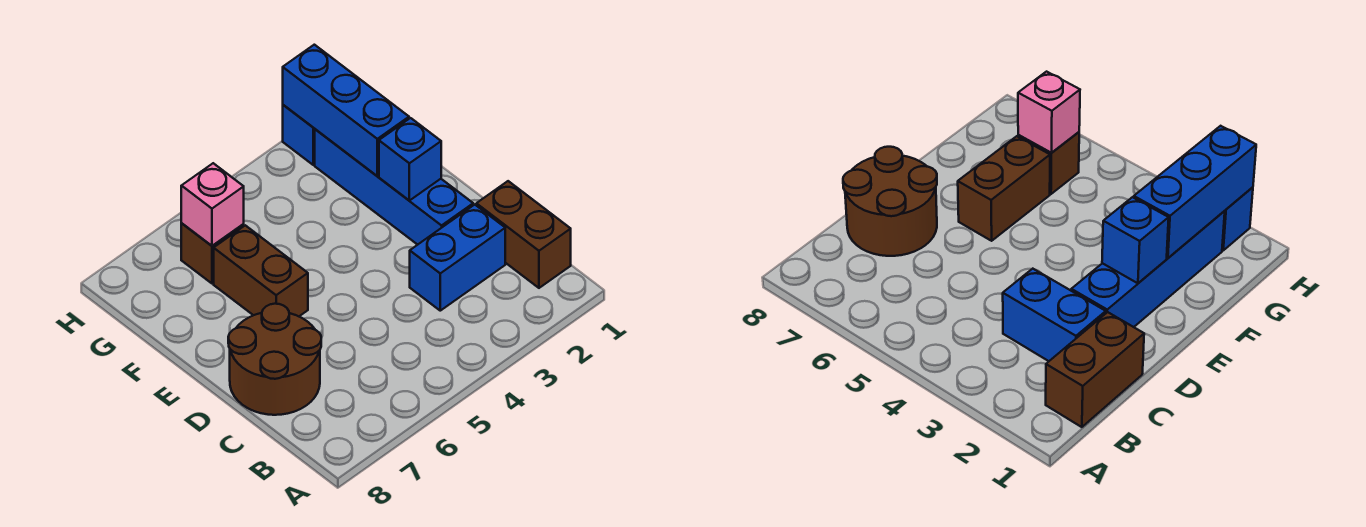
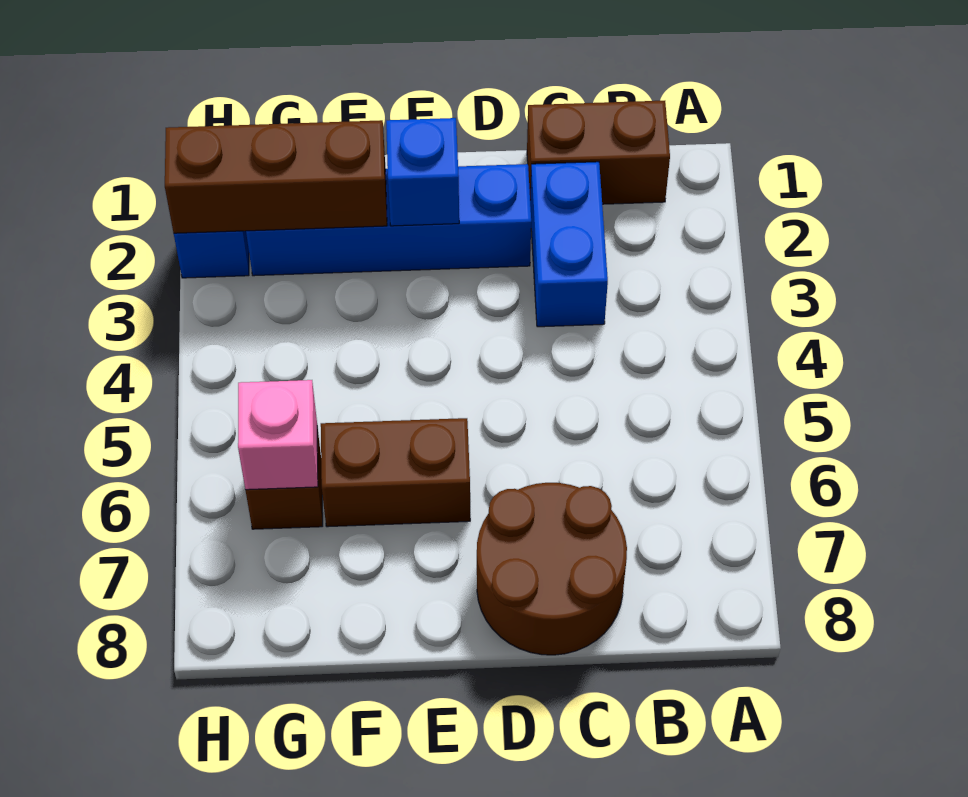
blue 1x3 brick [283,45,409,176] -> brown 1x3 brick [165,120,387,233]

